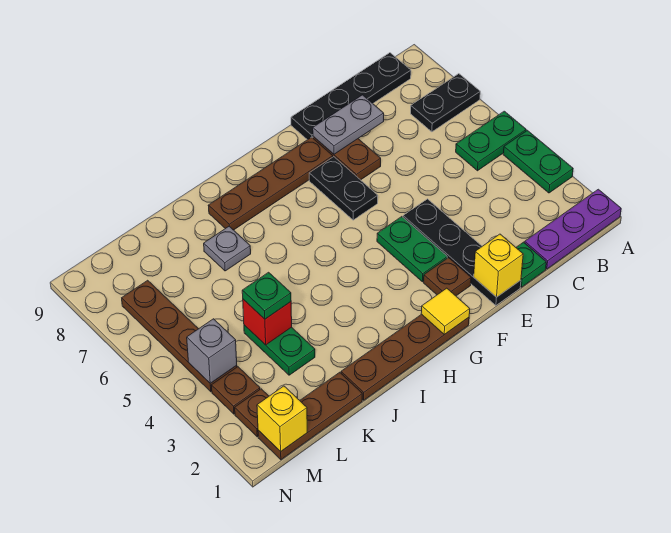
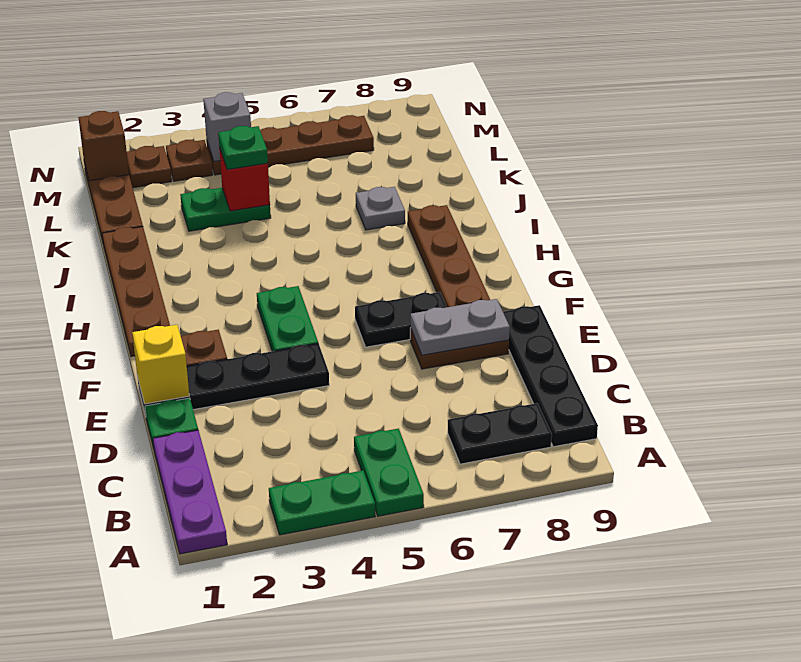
black 1x2 plate [411,74,480,132] -> black 1x2 plate turned to [448,403,552,464]
grey 1x2 plate [313,95,384,154] -> grey 1x2 plate turned to [410,299,510,355]
green 1x2 plate [377,217,447,282] -> green 1x2 plate turned to [257,286,318,351]
yellow 1x1 tile [421,288,470,335] -> none
yellow 1x1 brick [257,386,307,452] -> brown 1x1 brick [78,111,129,181]

